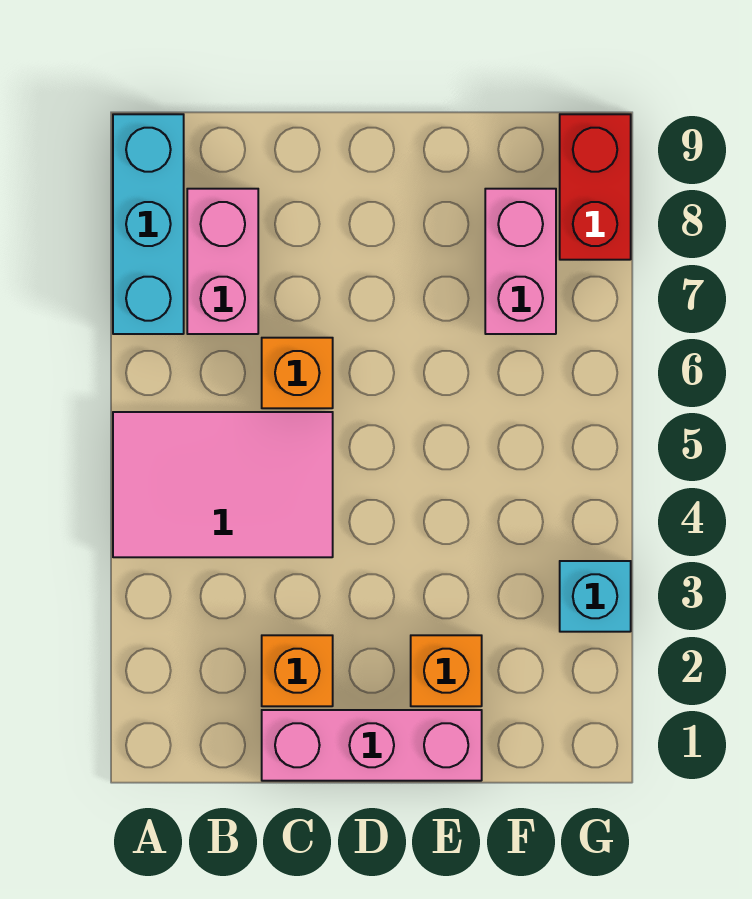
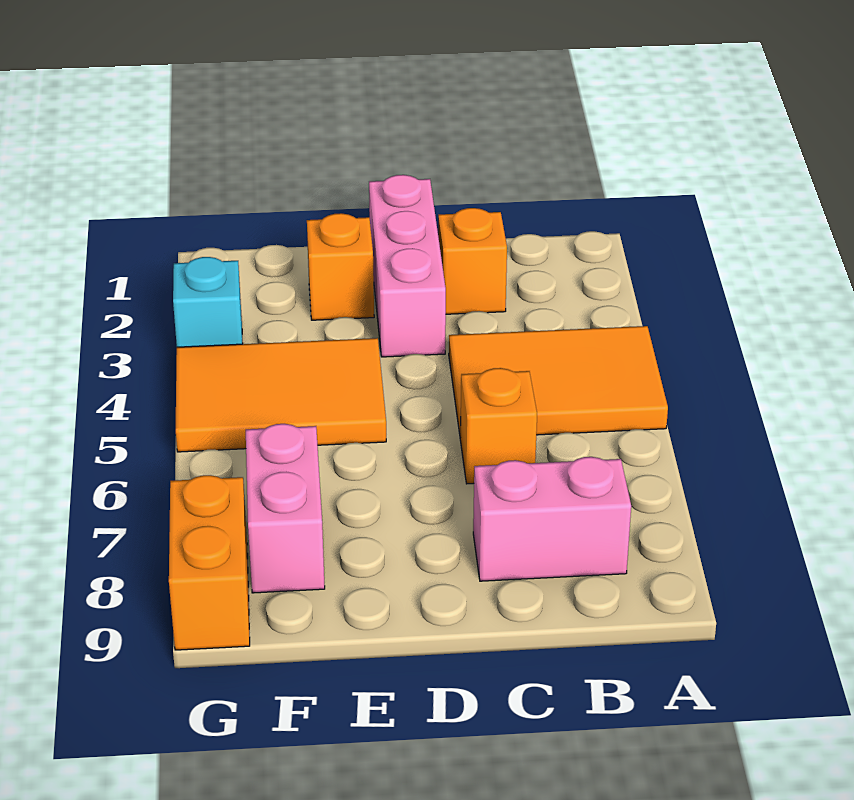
pink 2x3 tile [113,412,333,557] -> orange 2x3 tile [449,326,668,437]
cyan 1x3 brick [113,114,184,334] -> none
pink 1x2 brick [187,189,258,334] -> pink 1x2 brick turned to [473,457,631,581]
pink 1x3 brick [262,710,482,781] -> pink 1x3 brick turned to [369,175,446,357]
none -> orange 2x3 tile [176,338,386,452]
red 1x2 brick [560,114,631,260] -> orange 1x2 brick [169,475,250,650]

